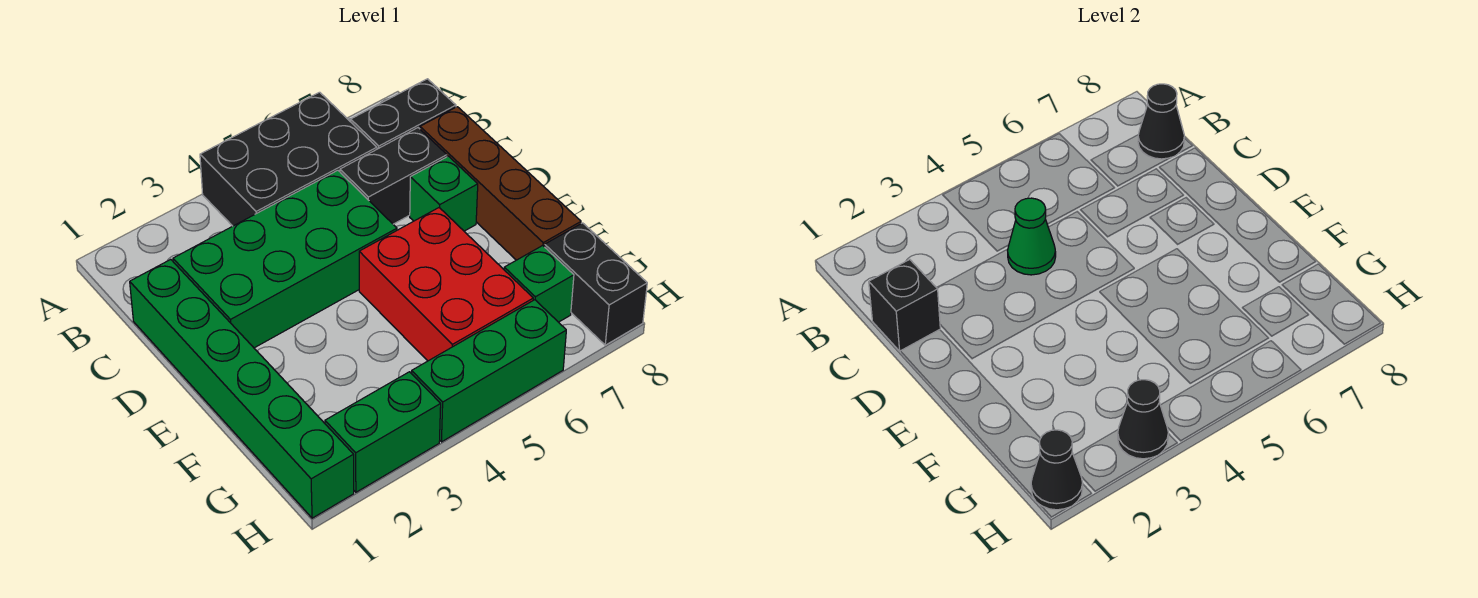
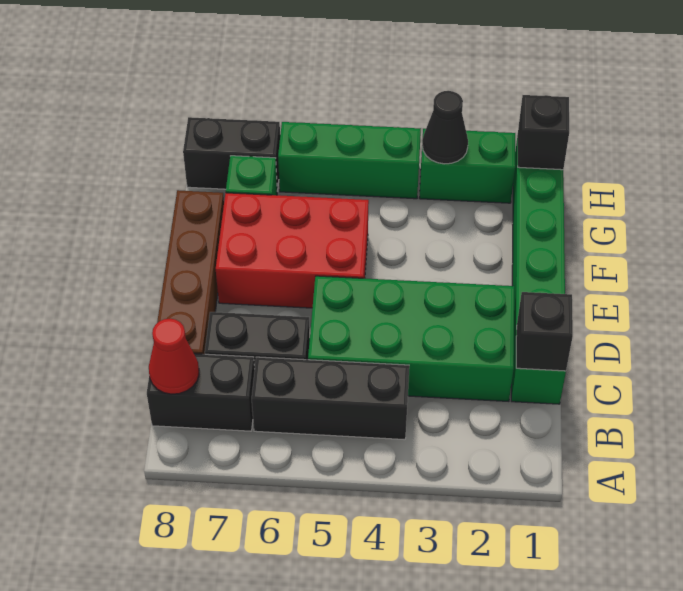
black 2x3 brick [200,92,377,226] -> black 1x3 brick [252,357,409,440]
black 1x1 cone [1138,84,1184,159] -> red 1x1 cone [149,319,199,394]
green 1x1 cone [1008,198,1056,275] -> none
green 1x1 brick [410,156,478,231] -> none
red 2x3 brick [359,208,533,361] -> red 2x3 brick turned to [216,193,369,308]
black 1x2 brick [545,223,647,345] -> black 1x2 brick turned to [183,117,280,191]
black 1x1 cone [1031,430,1083,510] -> black 1x1 brick [518,95,569,170]

